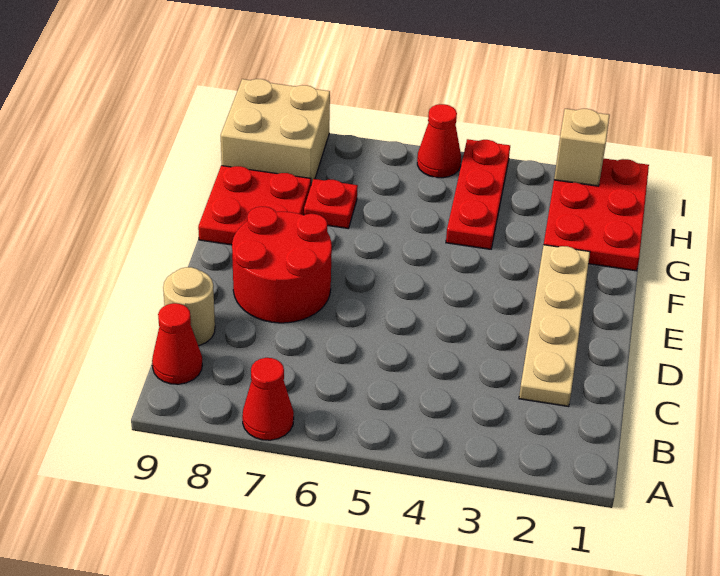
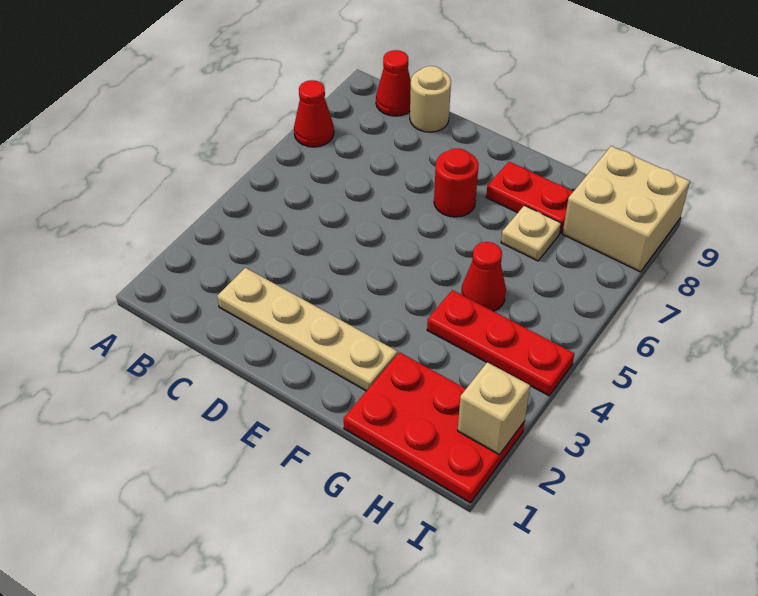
red 2x2 round brick [232,207,332,323] -> red 1x1 round brick [434,148,479,217]
red 2x2 plate [198,166,311,245] -> red 1x2 plate [486,162,573,233]
red 1x1 plate [304,179,358,228] -> tan 1x1 plate [501,205,561,261]
red 1x1 cone [417,104,461,178] -> red 1x1 cone moved to [461,242,506,311]

